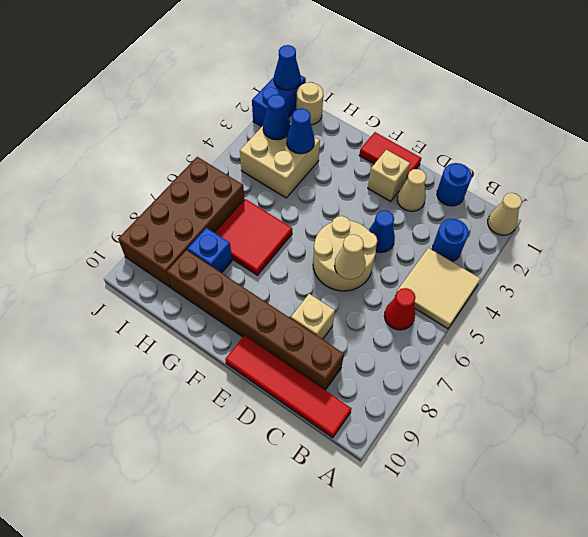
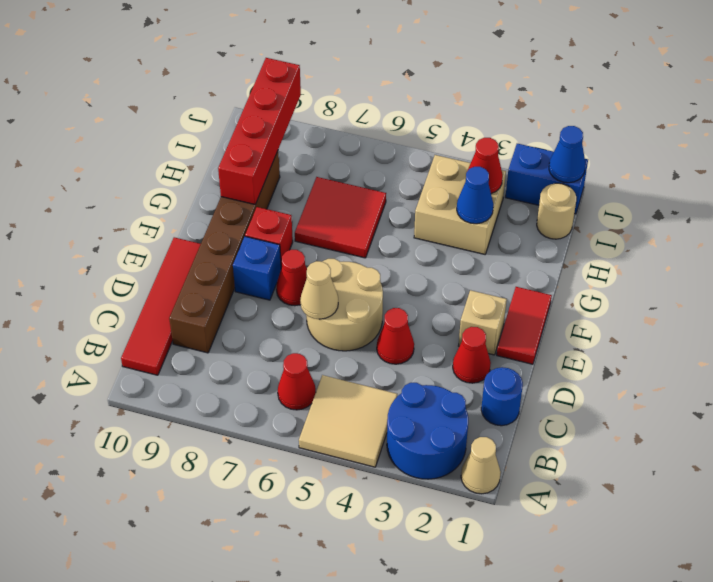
blue 1x1 round brick [432,219,469,262] -> blue 2x2 round brick [387,383,468,479]
tan 1x1 cone [397,169,426,211] -> red 1x1 cone [453,327,491,383]
blue 1x1 cone [369,210,395,253] -> red 1x1 cone [377,308,414,364]
tan 1x1 brick [291,294,335,339] -> none
none -> red 1x1 cone [276,250,307,306]
none -> red 1x1 brick [245,207,293,268]
none -> red 1x4 brick [218,58,301,204]
blue 1x1 brick [187,228,232,273] -> blue 1x1 brick moved to [233,237,281,300]
blue 1x1 cone [263,95,291,140] -> red 1x1 cone [468,138,503,193]
brown 2x4 brick [118,157,245,288] -> none

